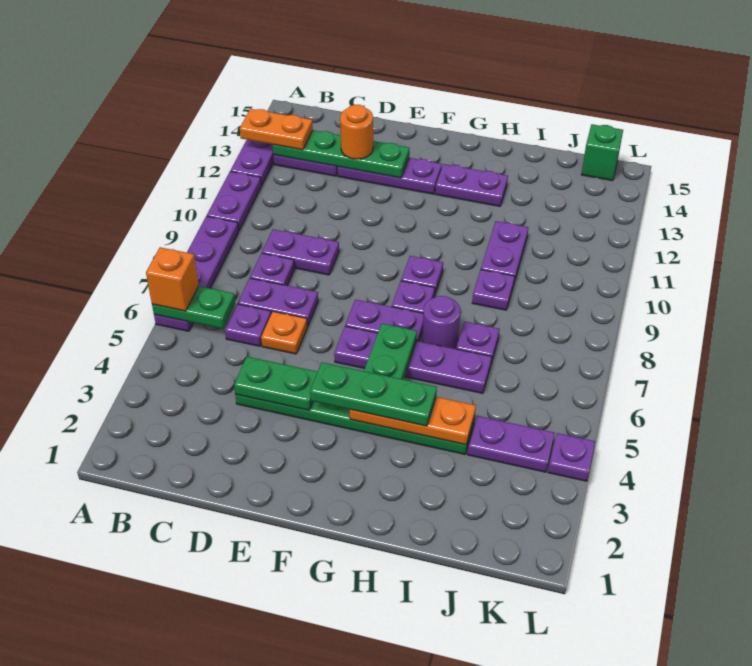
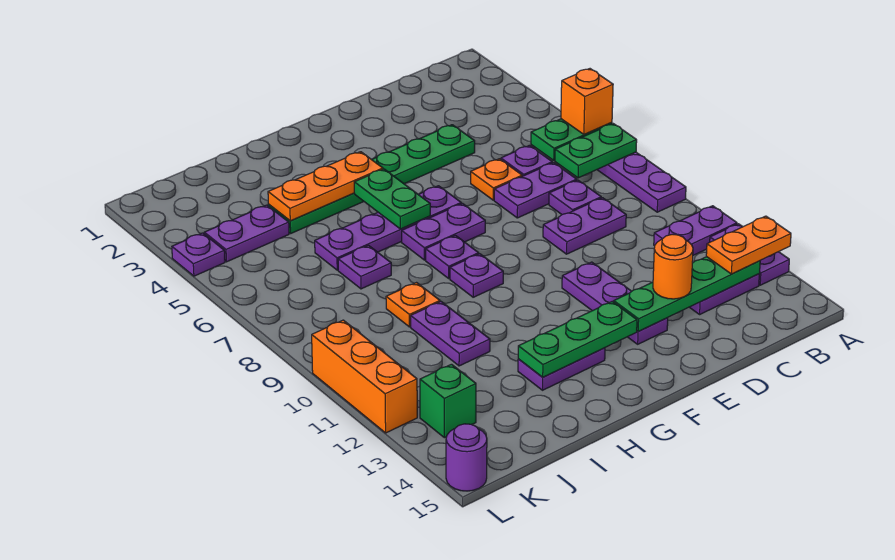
purple 1x2 plate [207,171,261,230] -> purple 1x2 plate turned to [654,206,737,255]
green 1x2 plate [234,357,317,410] -> green 1x2 plate moved to [555,124,637,178]
purple 1x3 plate [337,158,442,194] -> purple 1x3 plate turned to [562,262,668,344]
green 1x3 plate [310,362,437,426] -> green 1x3 plate moved to [518,302,637,377]
purple 1x1 round brick [422,296,460,349] -> purple 1x1 round brick moved to [446,424,487,491]
purple 1x1 plate [472,269,515,310] -> orange 1x1 plate [386,283,440,327]
green 1x1 brick [581,124,623,181] -> green 1x1 brick moved to [420,364,476,438]
none -> orange 1x3 brick [312,320,417,433]

